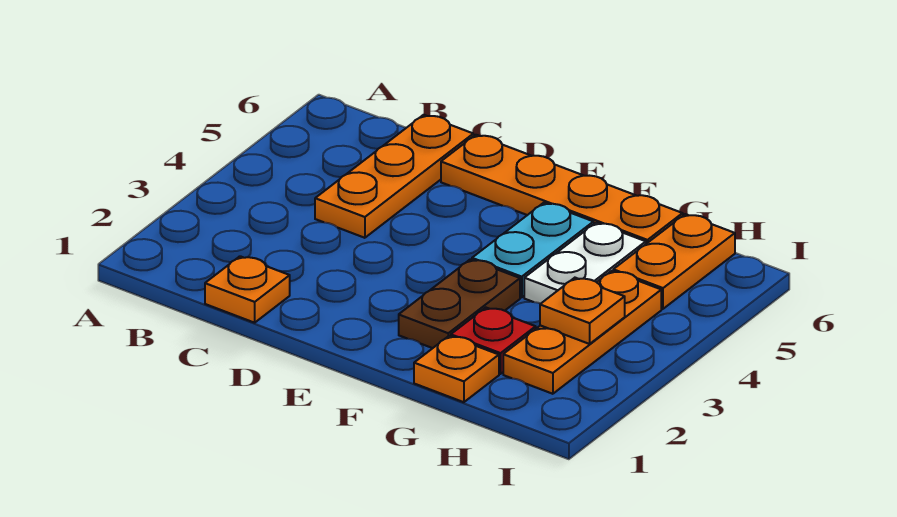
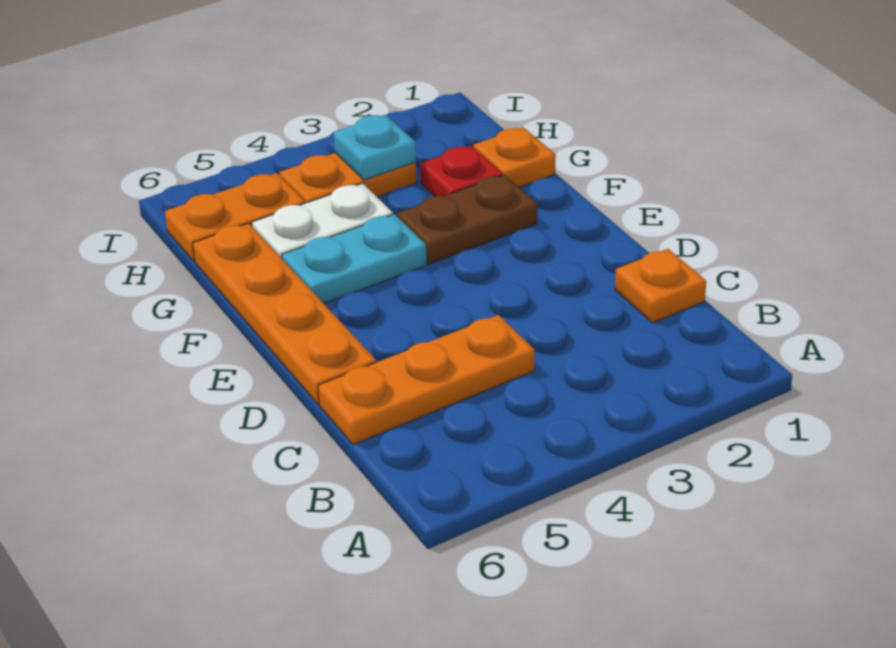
orange 1x3 plate [503,271,661,394] -> orange 1x2 plate [280,153,417,203]
orange 1x1 plate [540,278,625,344] -> cyan 1x1 plate [334,115,416,180]

